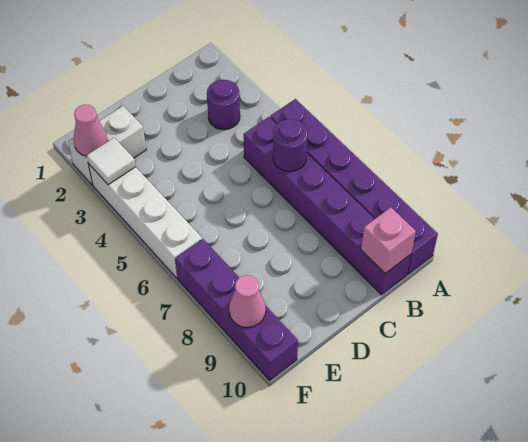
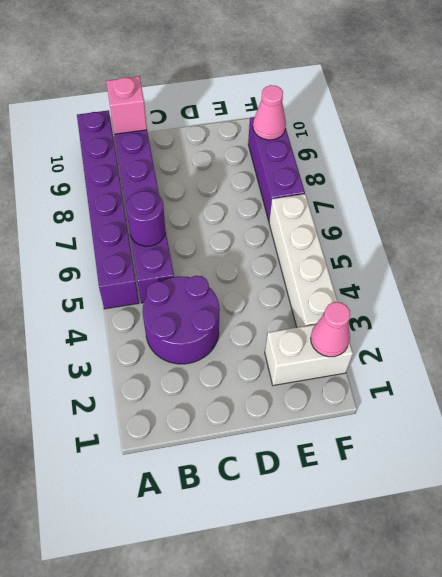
purple 1x1 round brick [207,80,240,130] -> purple 2x2 round brick [143,276,220,364]
white 1x1 tile [87,138,136,185] -> none
purple 1x4 brick [175,239,298,380] -> purple 1x3 brick [248,117,305,221]

